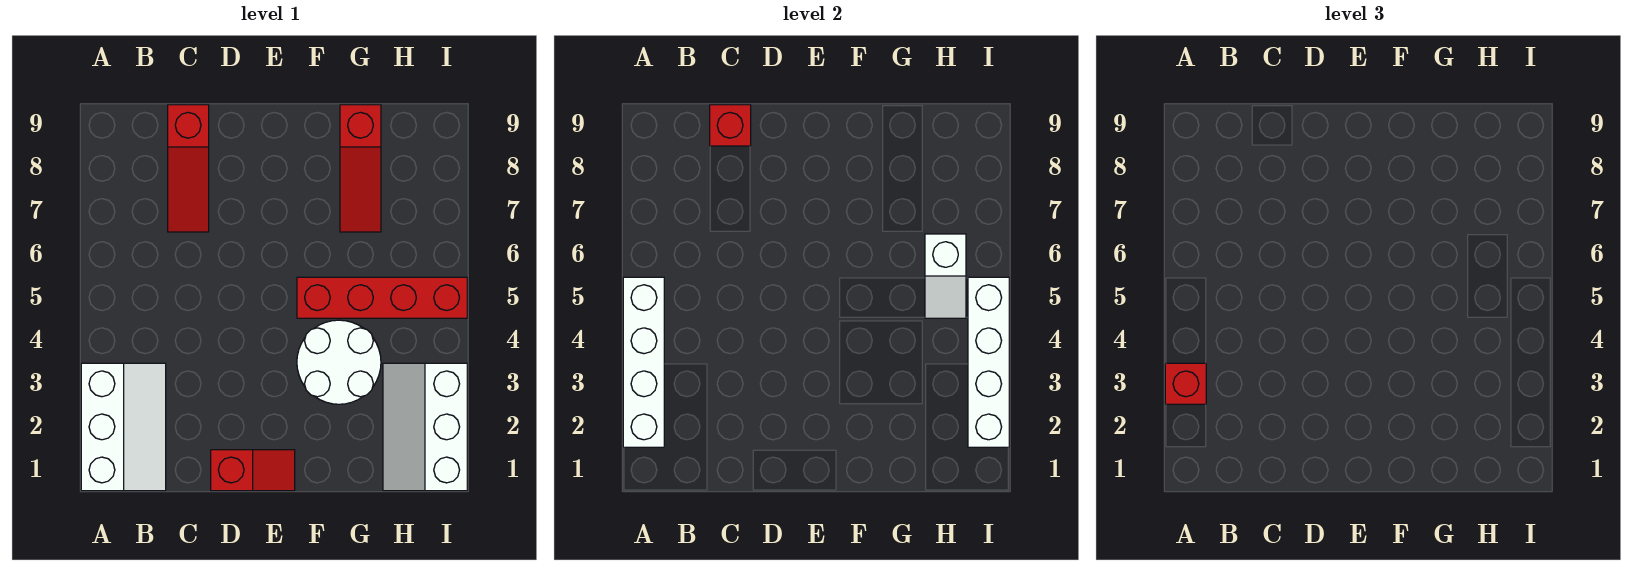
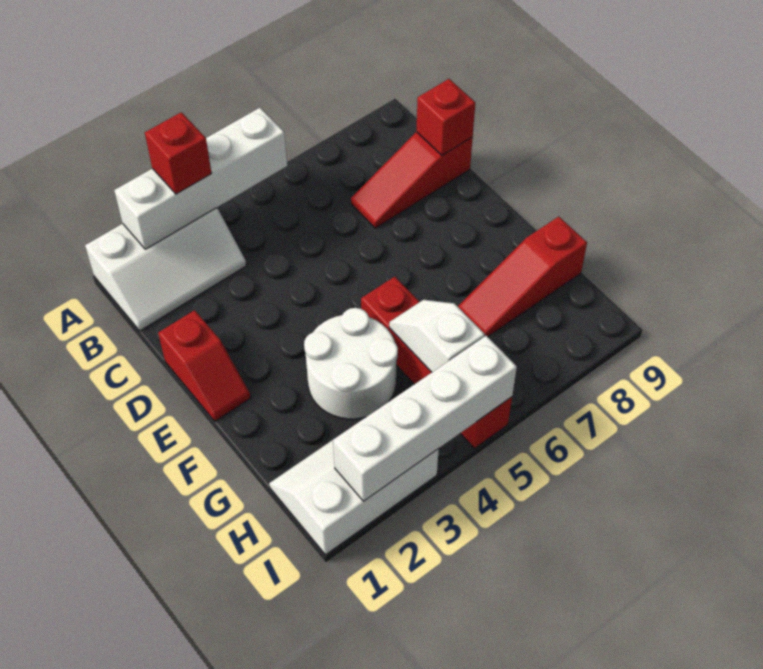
white 1x2 slope [925,234,966,318] -> white 1x2 slope turned to [389,300,485,372]

